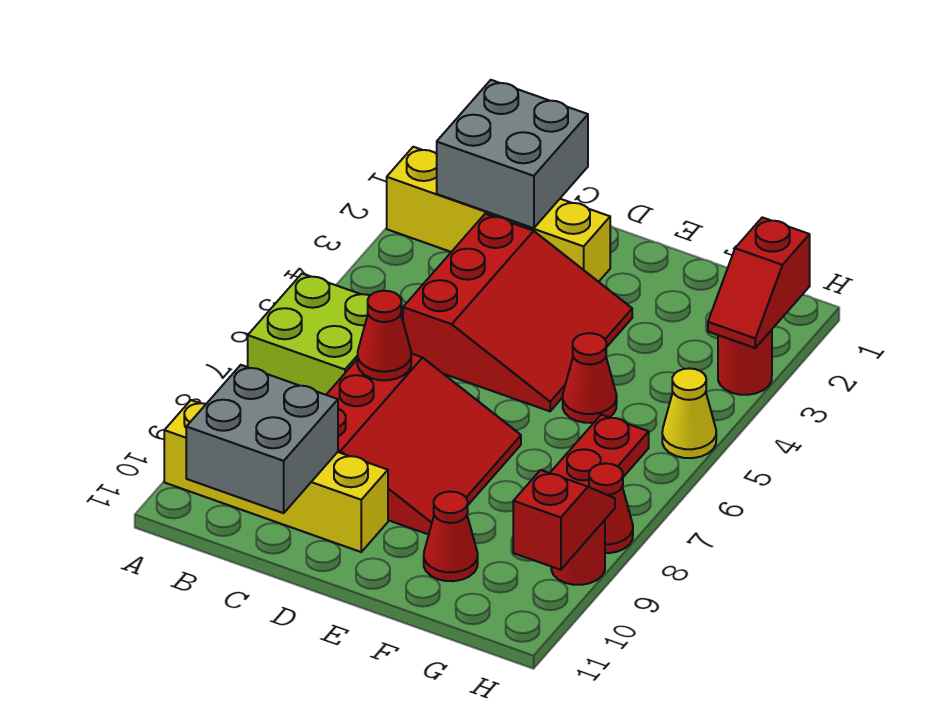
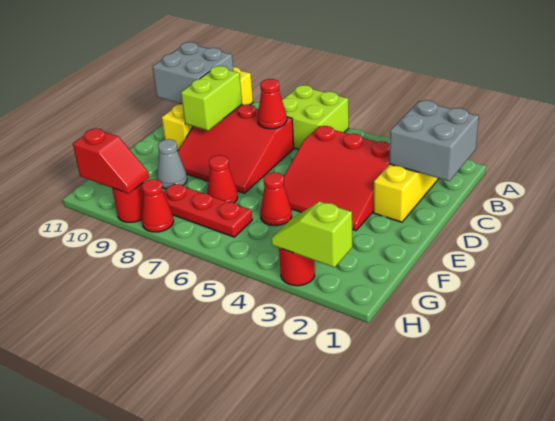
none -> lime 1x2 brick [181,66,242,131]
none -> grey 1x1 cone [157,139,187,189]
red 1x1 cone [424,492,478,581] -> red 1x1 cone moved to [207,155,238,203]
red 1x2 slope [708,217,810,348] -> lime 1x2 slope [271,201,352,267]
yellow 1x1 cone [662,368,716,458] -> none

